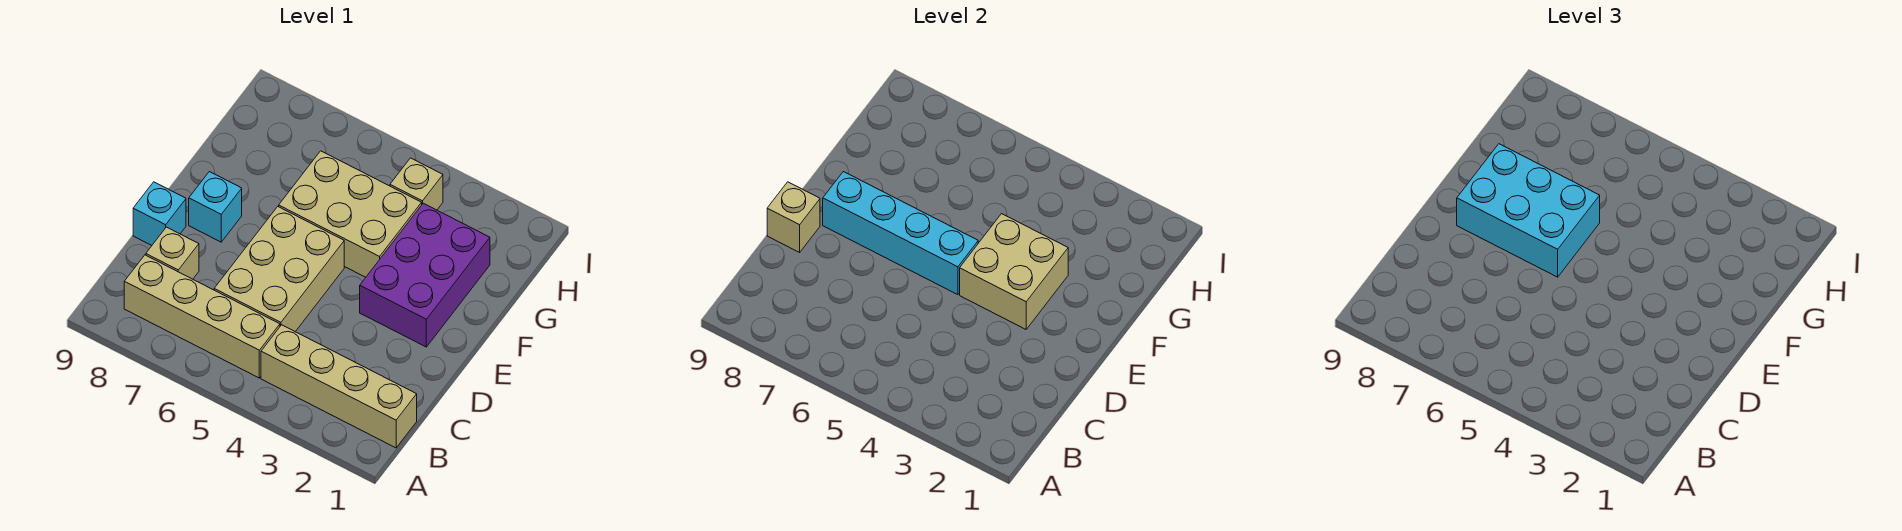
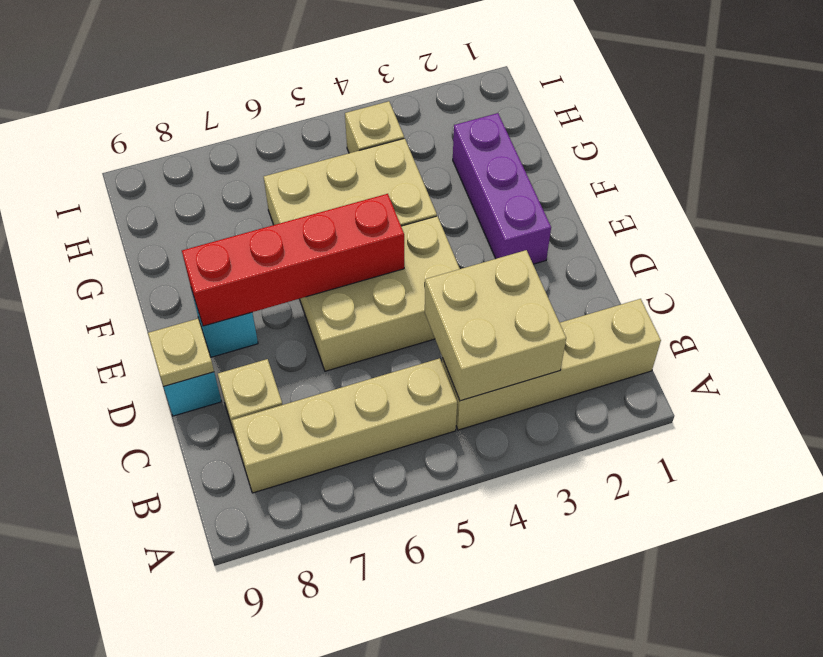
tan 2x3 brick [214,207,344,332] -> tan 2x3 brick turned to [300,216,460,371]
tan 1x1 brick [767,182,820,252] -> tan 1x1 plate [148,319,214,387]
purple 2x3 brick [360,203,490,347] -> purple 1x3 brick [453,113,551,264]
tan 2x2 brick [960,214,1068,329] -> tan 2x2 brick moved to [425,250,566,401]
cyan 1x4 brick [823,172,978,295] -> red 1x4 brick [182,194,404,326]
cyan 2x3 brick [1457,144,1600,277] -> none

